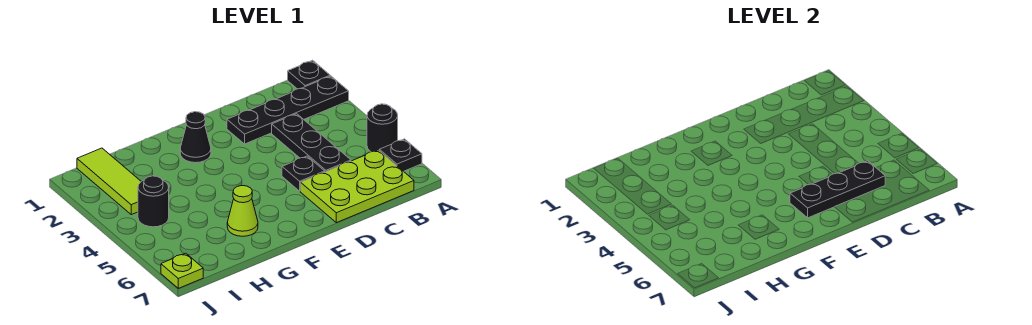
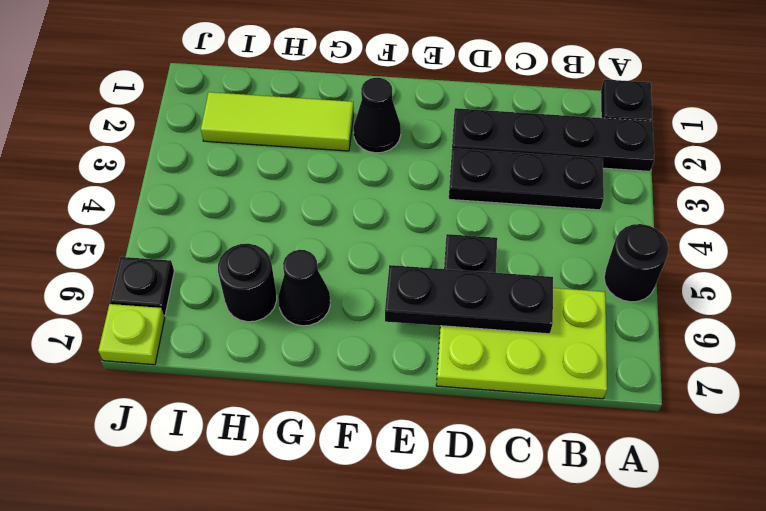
black 1x1 plate [379,139,422,171] -> black 1x1 plate moved to [110,257,174,316]
black 1x3 plate [272,114,351,172] -> black 1x3 plate turned to [449,148,604,210]
lime 1x1 cone [227,186,258,236] -> black 1x1 cone [278,250,330,326]
lime 1x3 tile [77,148,141,215] -> lime 1x3 tile turned to [201,92,354,151]
black 1x1 round brick [138,176,169,227] -> black 1x1 round brick moved to [218,244,277,322]

